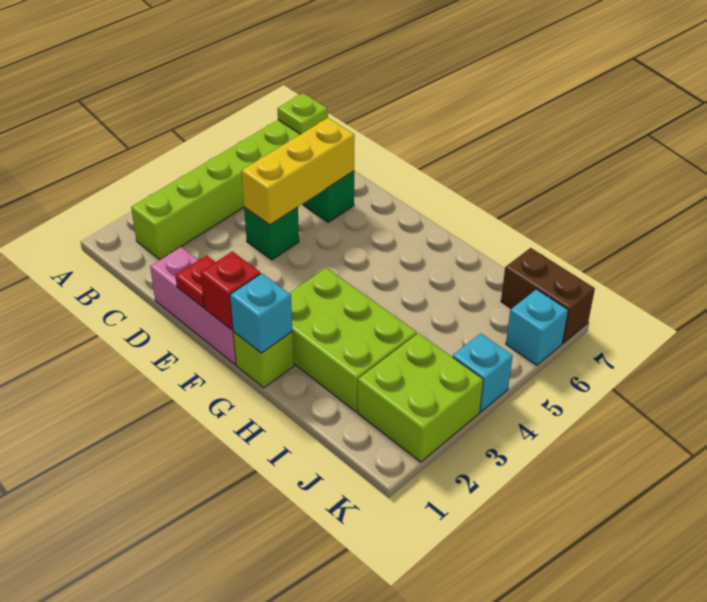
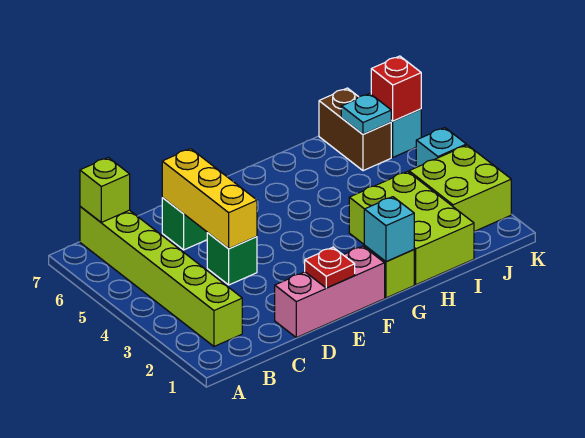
lime 1x1 plate [277,93,328,134] -> lime 1x1 brick [80,157,130,222]
red 1x1 brick [201,251,261,330] -> red 1x1 brick moved to [371,56,421,121]
lime 2x3 brick [289,268,417,412] -> lime 2x3 brick turned to [349,171,474,285]
none -> cyan 1x1 plate [341,94,392,134]
brown 1x2 brick [501,248,595,343] -> brown 1x2 brick turned to [319,88,391,171]

